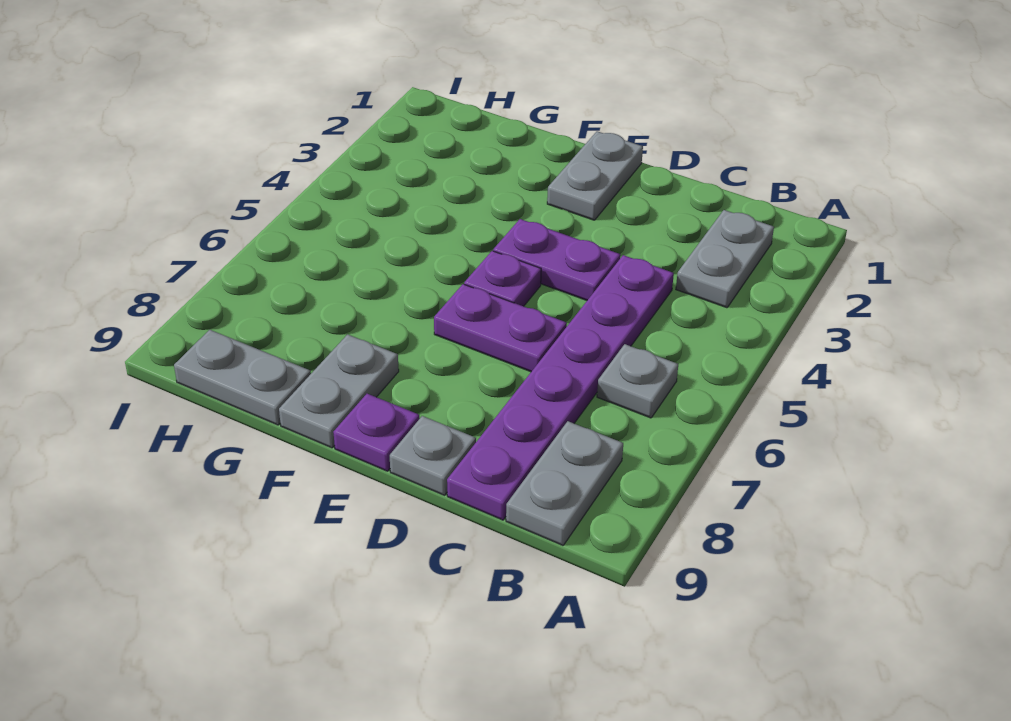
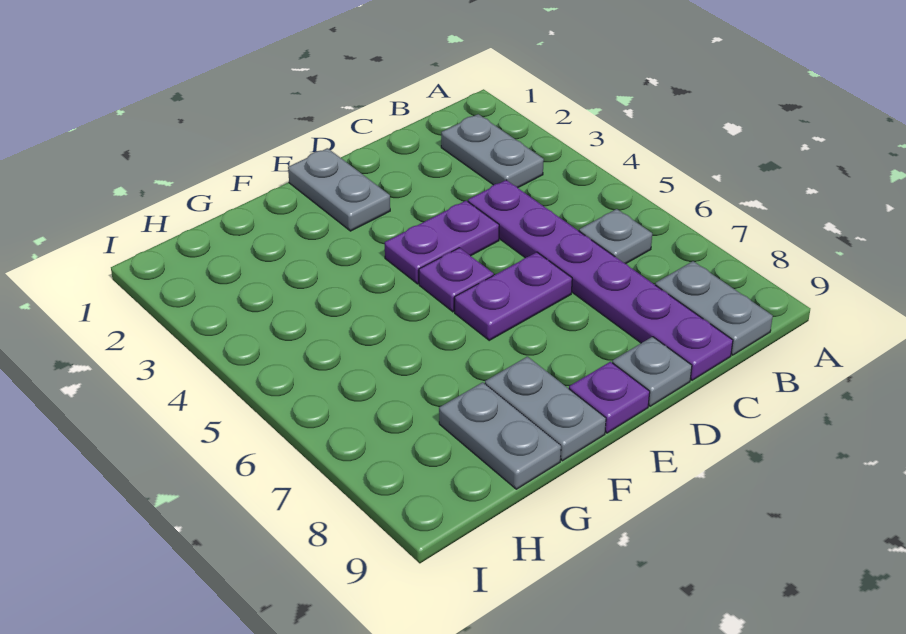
grey 1x2 plate [174,330,311,425] -> grey 1x2 plate turned to [439,382,561,489]

